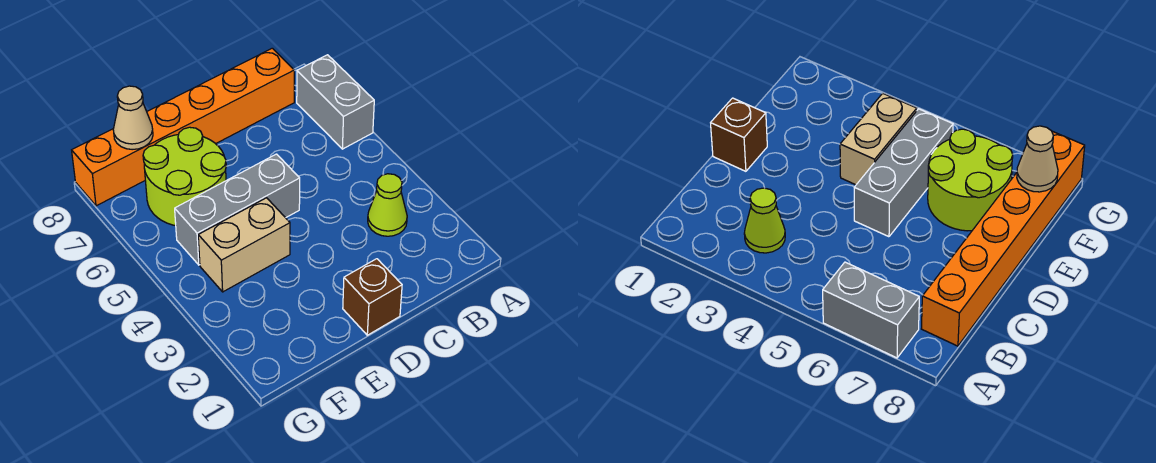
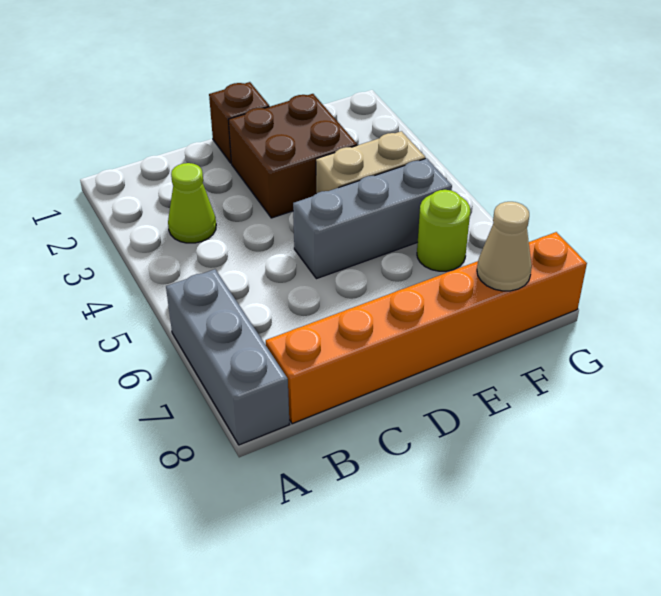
grey 1x2 brick [297,55,374,149] -> grey 1x3 brick [166,269,289,445]
none -> brown 2x2 brick [228,94,357,218]
lime 2x2 round brick [143,127,226,226] -> lime 1x1 round brick [417,190,470,271]

